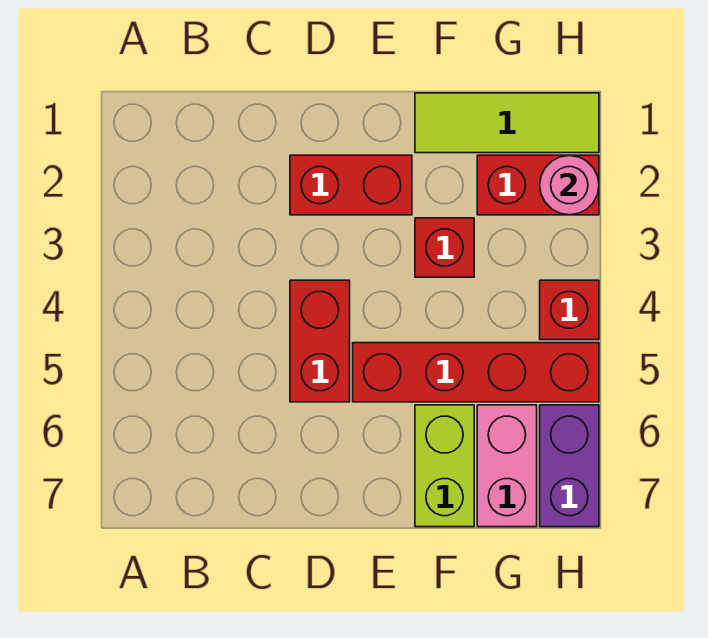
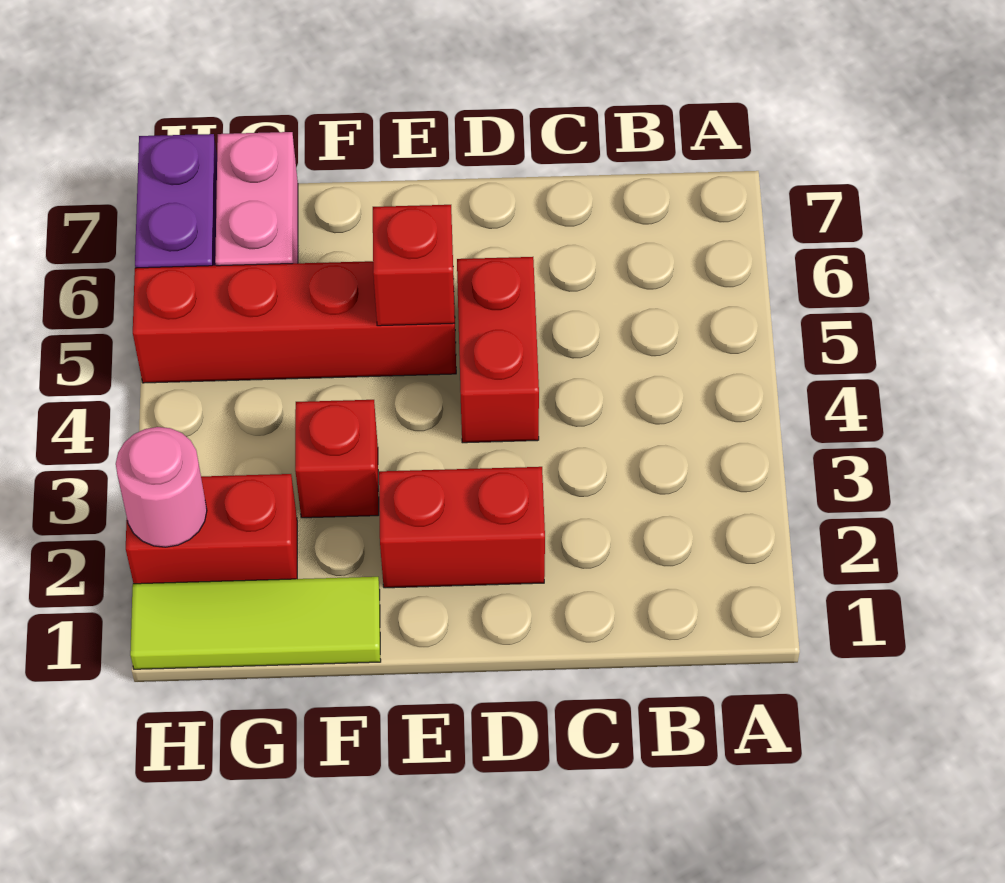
lime 1x2 brick [415,405,474,527] -> none
red 1x1 brick [540,280,599,340] -> red 1x1 brick moved to [373,205,455,326]

